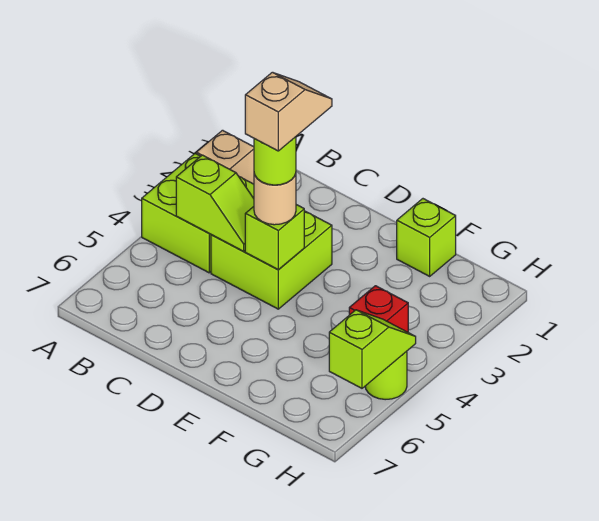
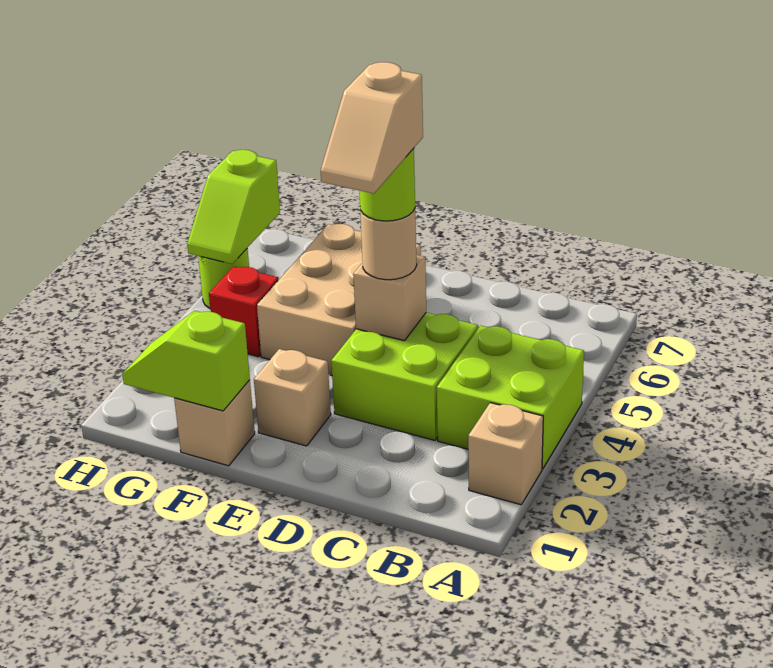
lime 1x2 slope [176,155,254,251] -> lime 1x2 slope moved to [122,311,250,411]
lime 1x1 brick [245,205,304,269] -> tan 1x1 brick [353,255,426,341]
none -> tan 1x1 brick [254,349,331,446]
none -> tan 2x3 brick [257,224,421,375]
lime 1x1 brick [397,199,456,276] -> tan 1x1 brick [174,380,255,466]

